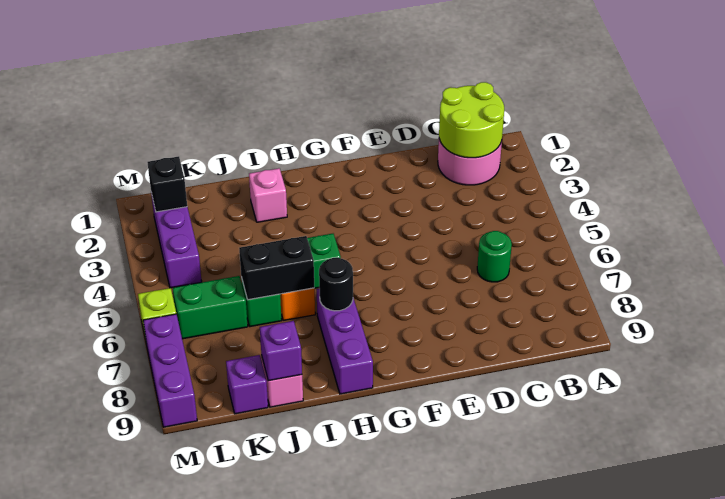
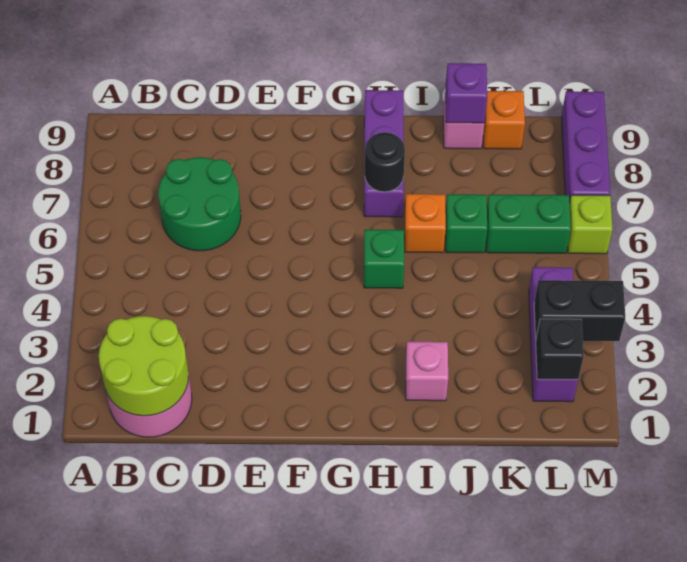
green 1x1 round brick [477,231,512,282] -> green 2x2 round brick [158,157,241,251]
black 1x2 brick [239,236,314,300] -> black 1x2 brick moved to [534,280,625,341]
purple 1x1 brick [226,355,268,414] -> orange 1x1 brick [483,91,525,149]

